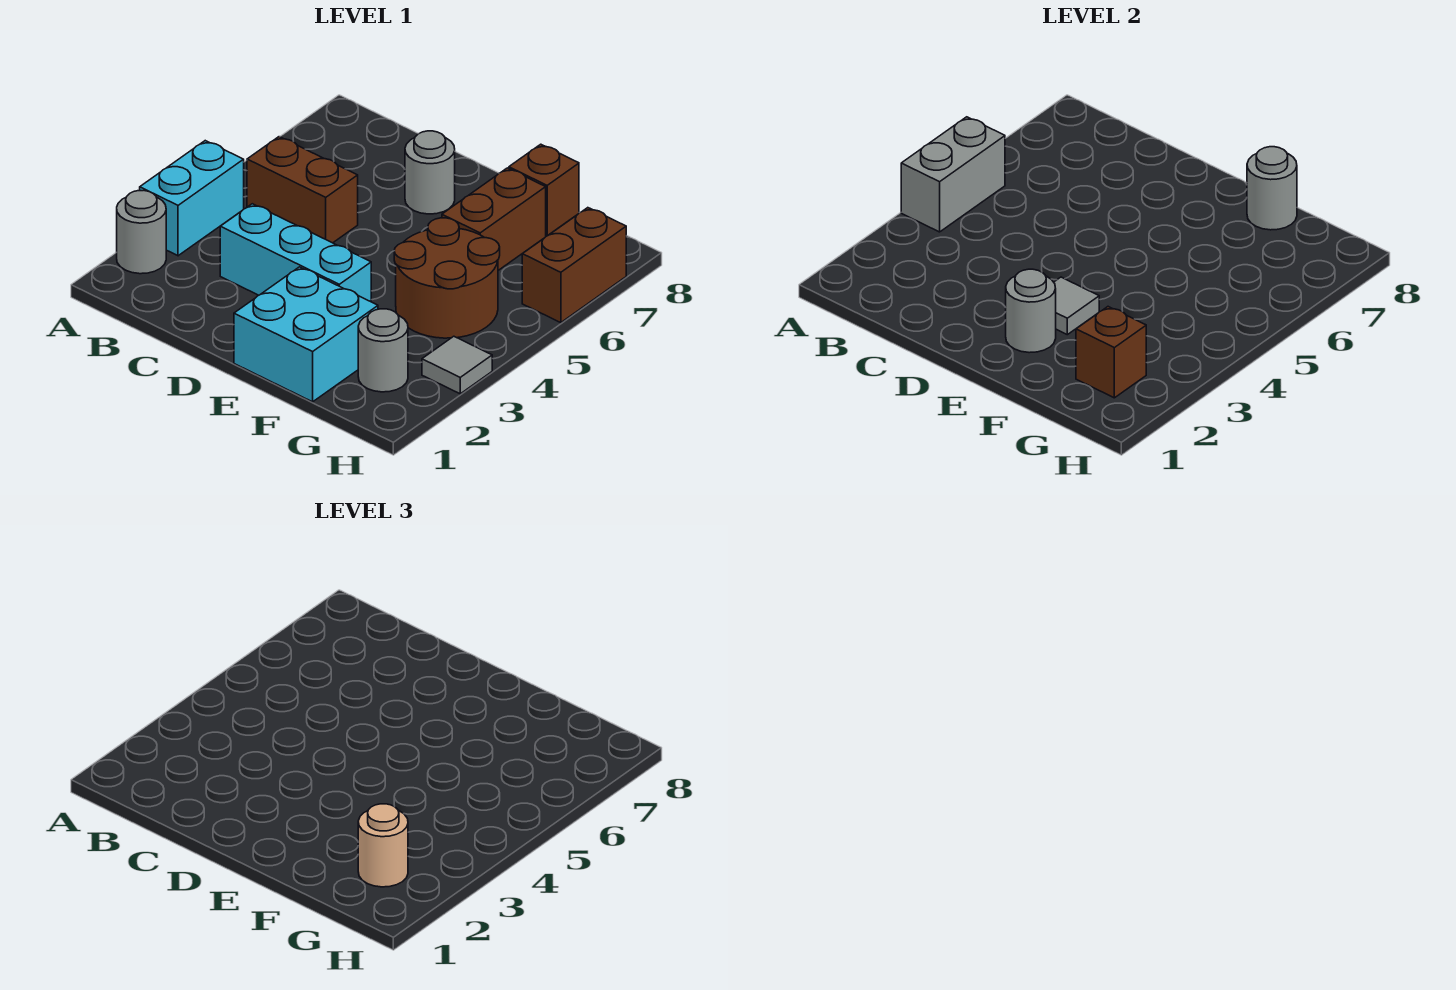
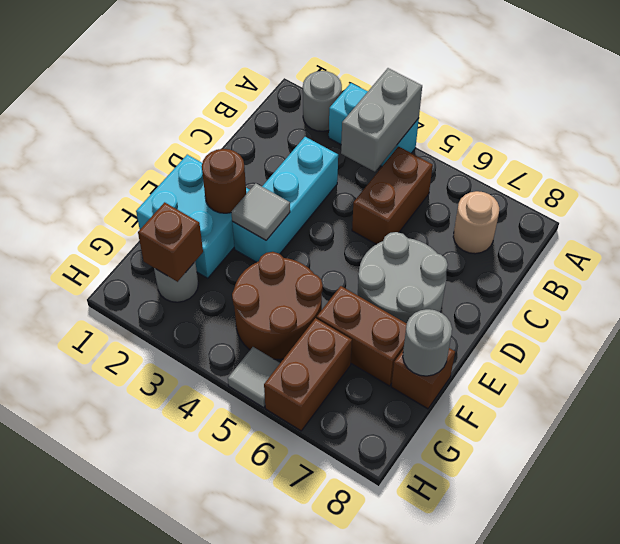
grey 1x2 brick [901,117,1005,232] -> grey 1x2 brick turned to [341,68,422,172]
grey 1x1 round brick [405,131,455,214] -> grey 2x2 round brick [358,232,448,323]
grey 1x1 round brick [1006,269,1056,353] -> brown 1x1 round brick [202,149,246,213]
tan 1x1 round brick [358,804,408,887] -> tan 1x1 round brick moved to [453,191,499,254]
grey 1x1 tile [422,336,492,394] -> grey 1x1 tile moved to [228,347,280,408]
brown 1x2 brick [522,208,626,323] -> brown 1x2 brick turned to [264,318,352,431]

